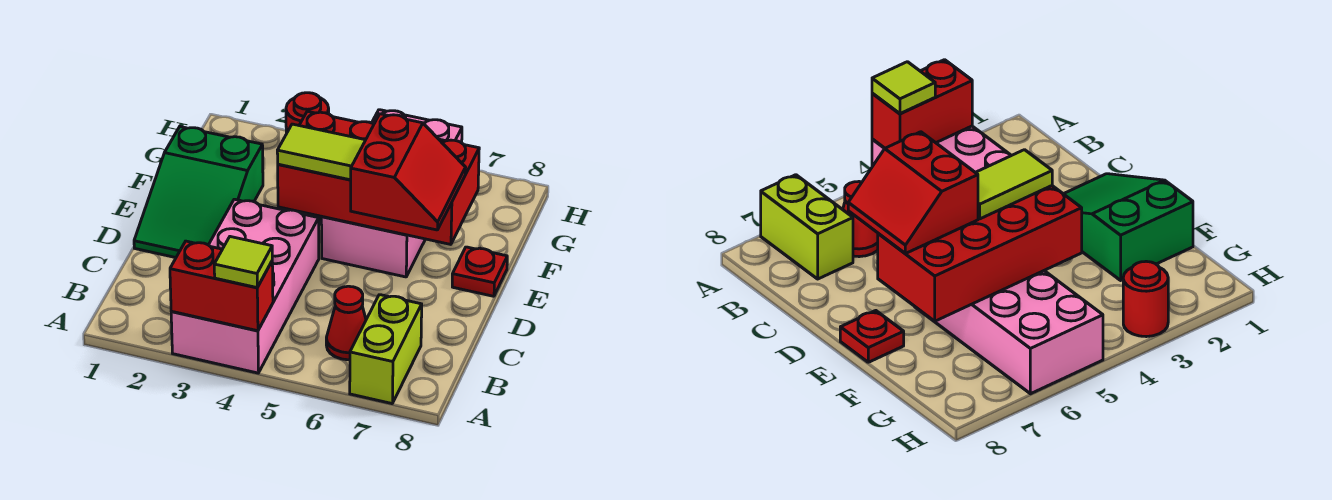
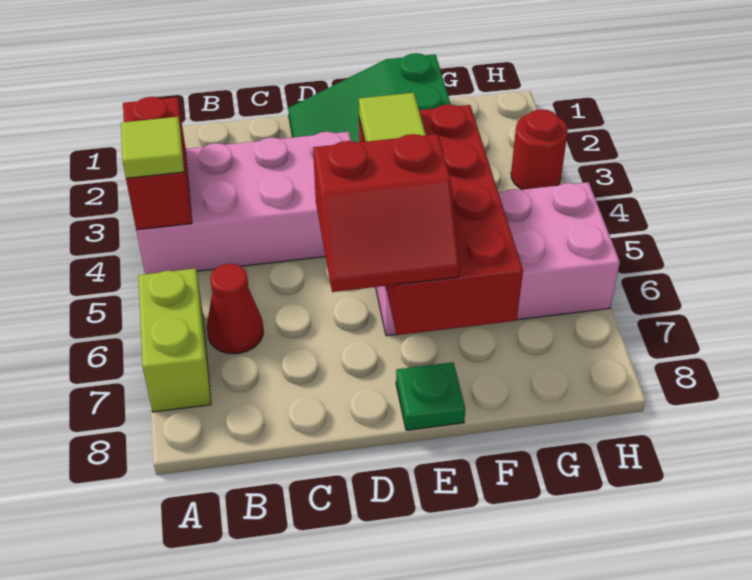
lime 1x2 brick [350,295,422,404] -> lime 1x2 brick turned to [138,269,211,412]
red 1x1 plate [452,247,507,296] -> green 1x1 plate [396,362,465,430]

